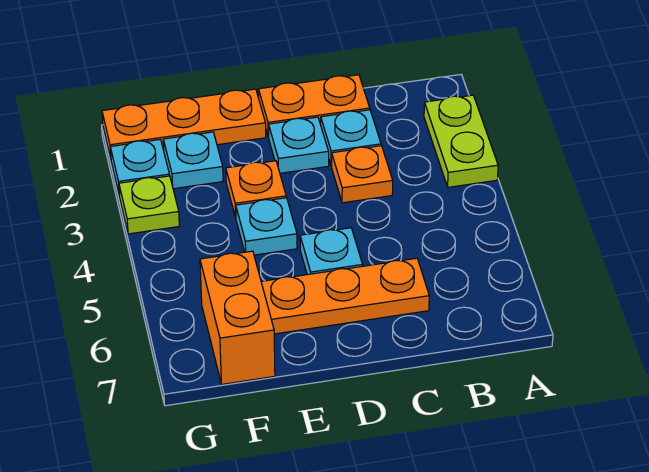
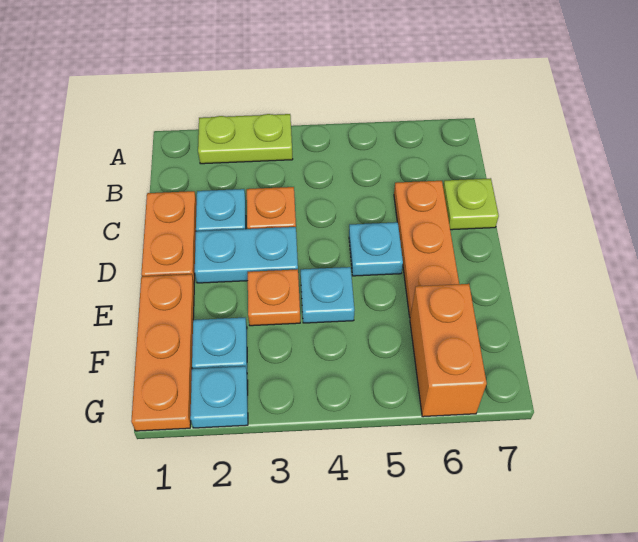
cyan 1x1 plate [269,117,329,173] -> cyan 1x2 plate [195,227,298,283]
orange 1x2 brick [200,251,275,384] -> orange 1x2 brick turned to [410,284,487,417]
lime 1x1 plate [119,176,179,234] -> lime 1x1 plate moved to [443,178,499,230]

